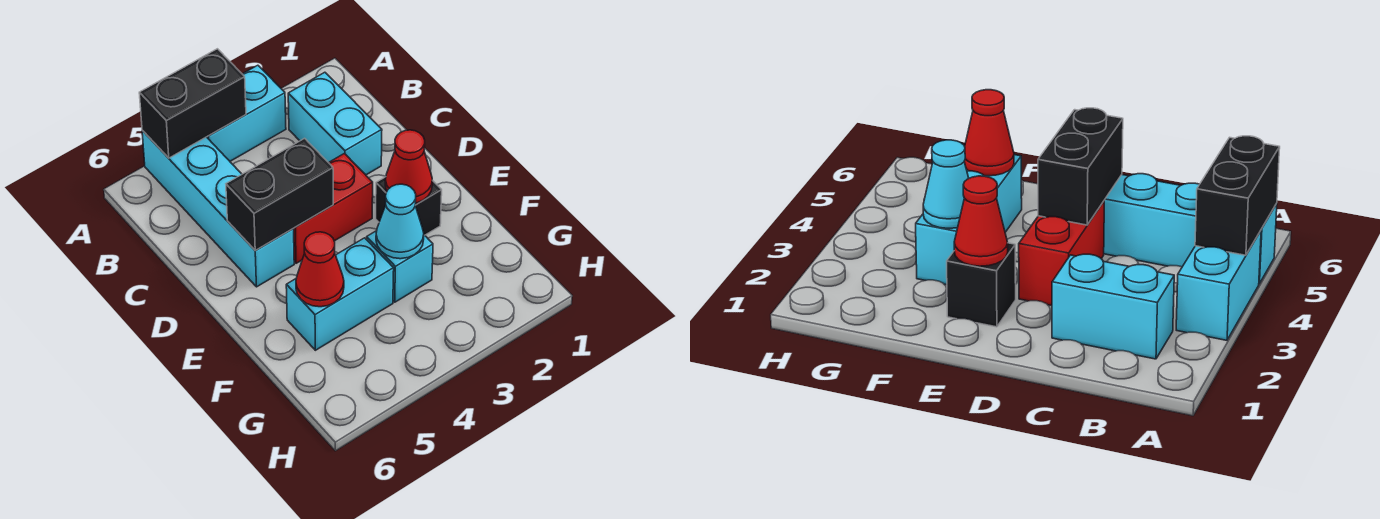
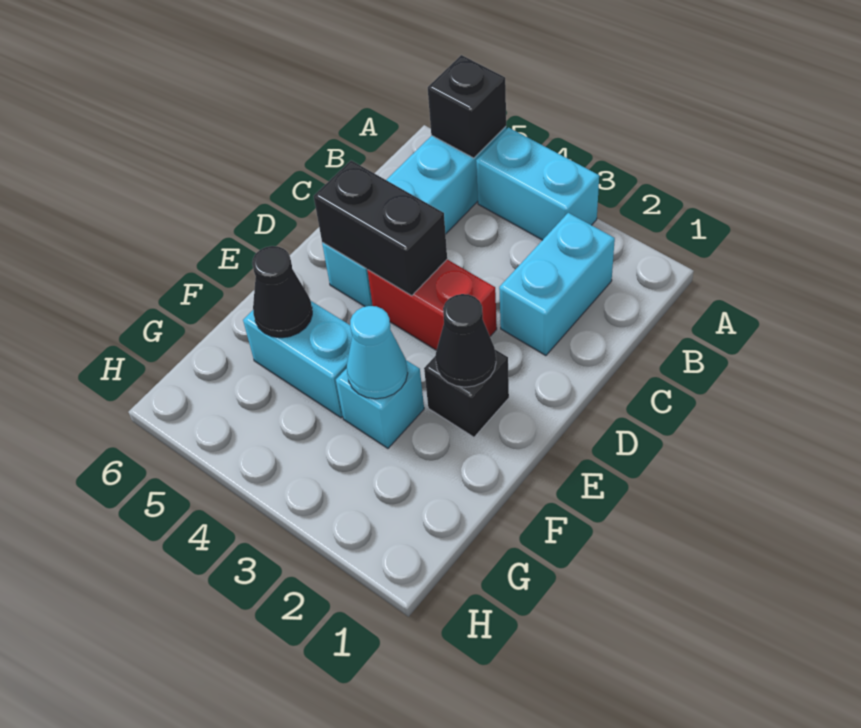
black 1x2 brick [139,49,246,158] -> black 1x1 brick [428,55,506,158]
red 1x1 cone [385,130,432,203] -> black 1x1 cone [436,294,496,387]
red 1x1 cone [296,232,344,307] -> black 1x1 cone [252,246,312,338]

